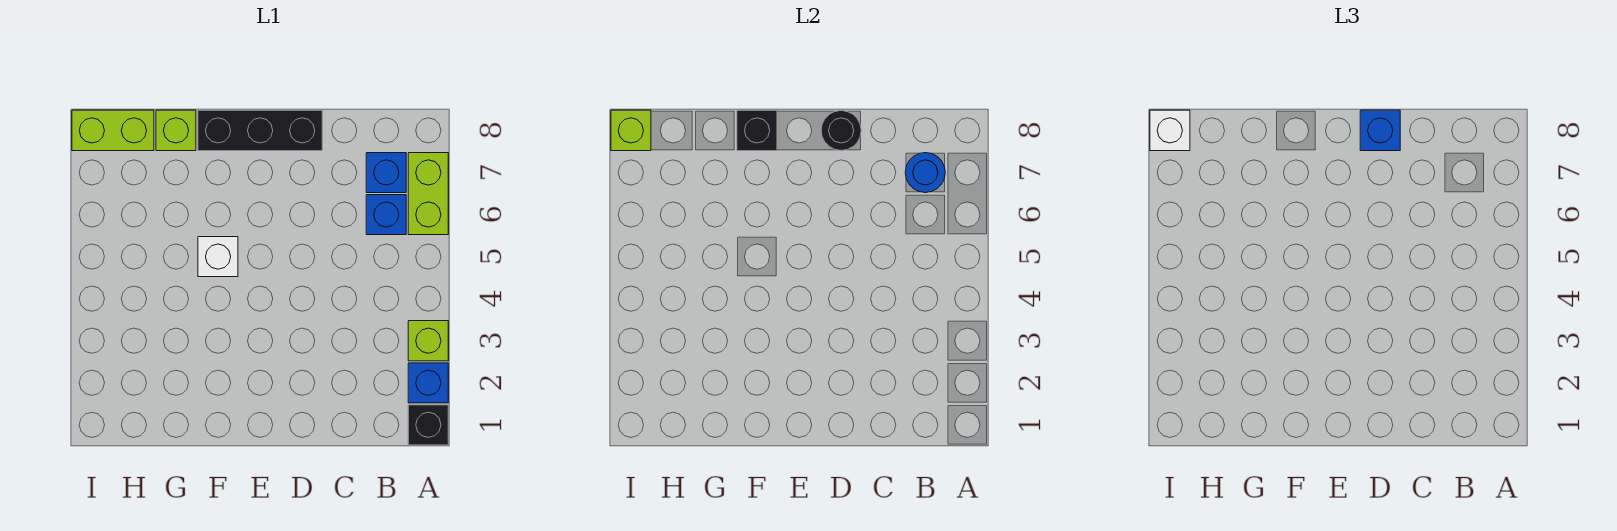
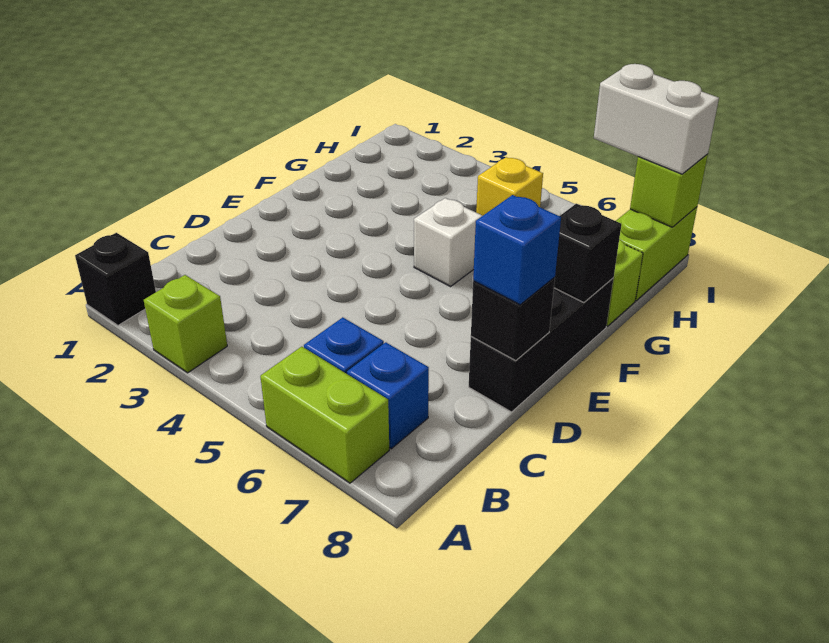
blue 1x1 brick [408,363,448,403] -> none
blue 1x1 round brick [905,153,945,193] -> none
black 1x1 round brick [821,111,861,150] -> black 1x1 brick [471,277,555,361]
none -> yellow 1x1 brick [476,157,543,216]
white 1x1 brick [1150,110,1190,151] -> white 1x2 brick [594,64,719,174]

